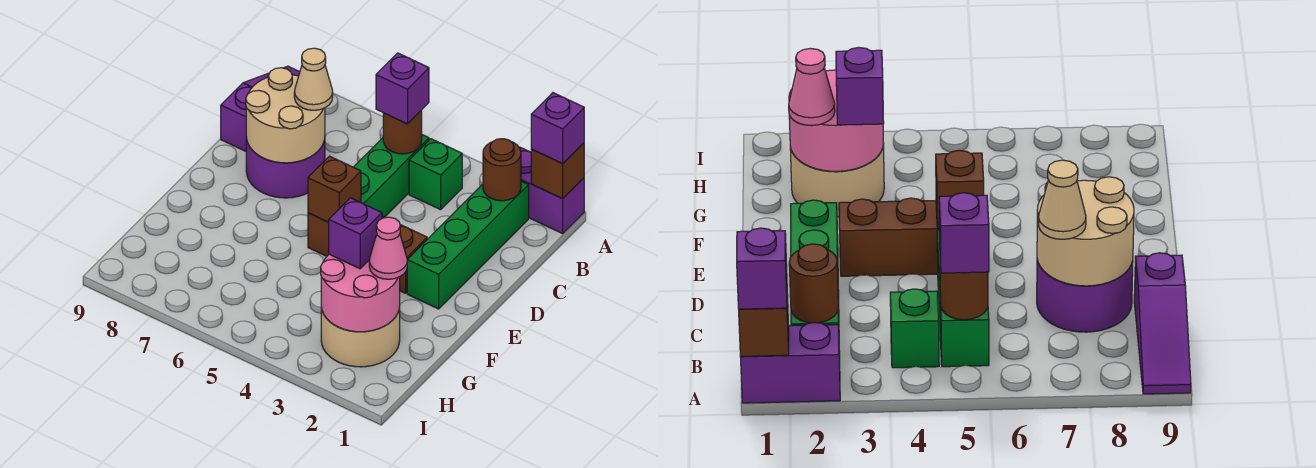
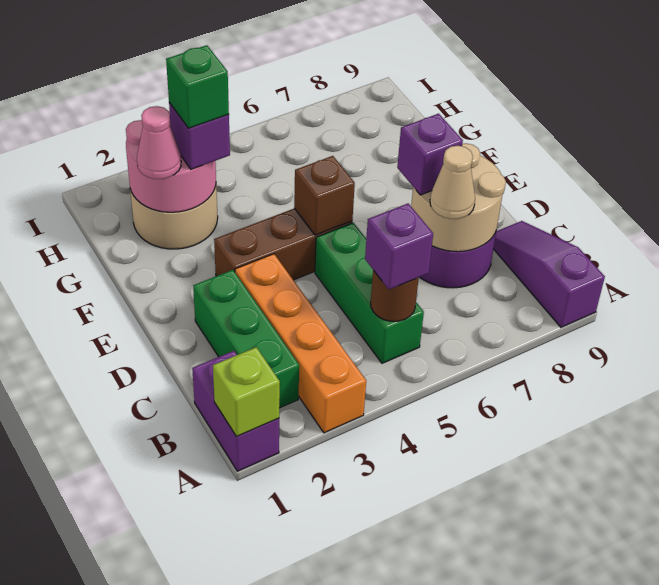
purple 1x2 brick [519,147,584,234] -> purple 1x2 brick turned to [192,351,279,471]
brown 1x1 brick [531,143,584,199] -> lime 1x1 brick [213,347,280,437]
purple 1x1 brick [531,93,584,164] -> purple 1x1 brick moved to [397,114,463,195]
none -> orange 1x4 brick [235,254,366,433]
purple 1x3 slope [221,66,300,151] -> purple 1x3 slope turned to [494,221,605,327]
green 1x4 brick [407,181,529,309] -> green 1x3 brick [193,270,299,408]
brown 1x1 round brick [483,139,521,201] -> none
green 1x1 brick [409,139,462,210] -> green 1x1 brick moved to [166,45,229,128]

